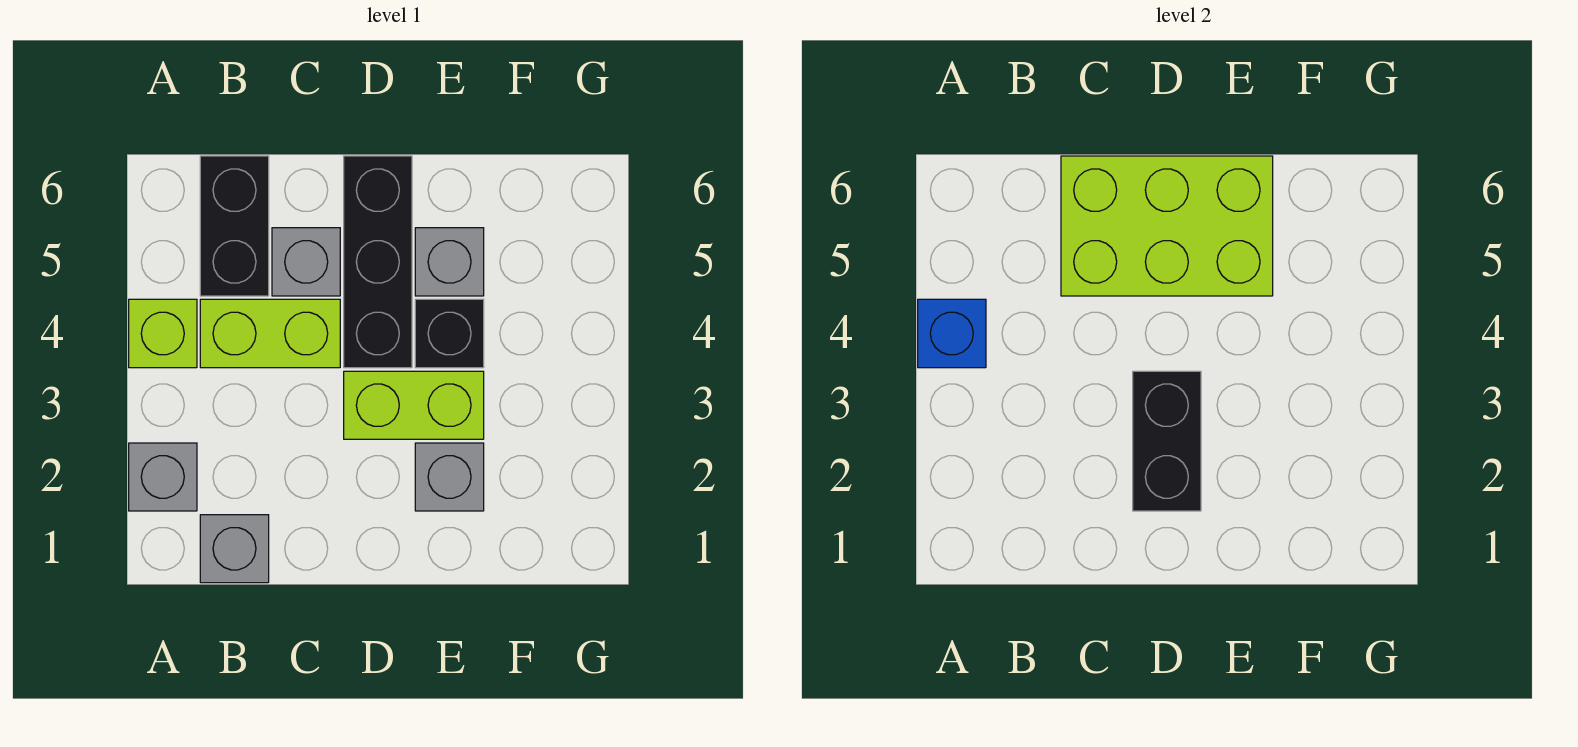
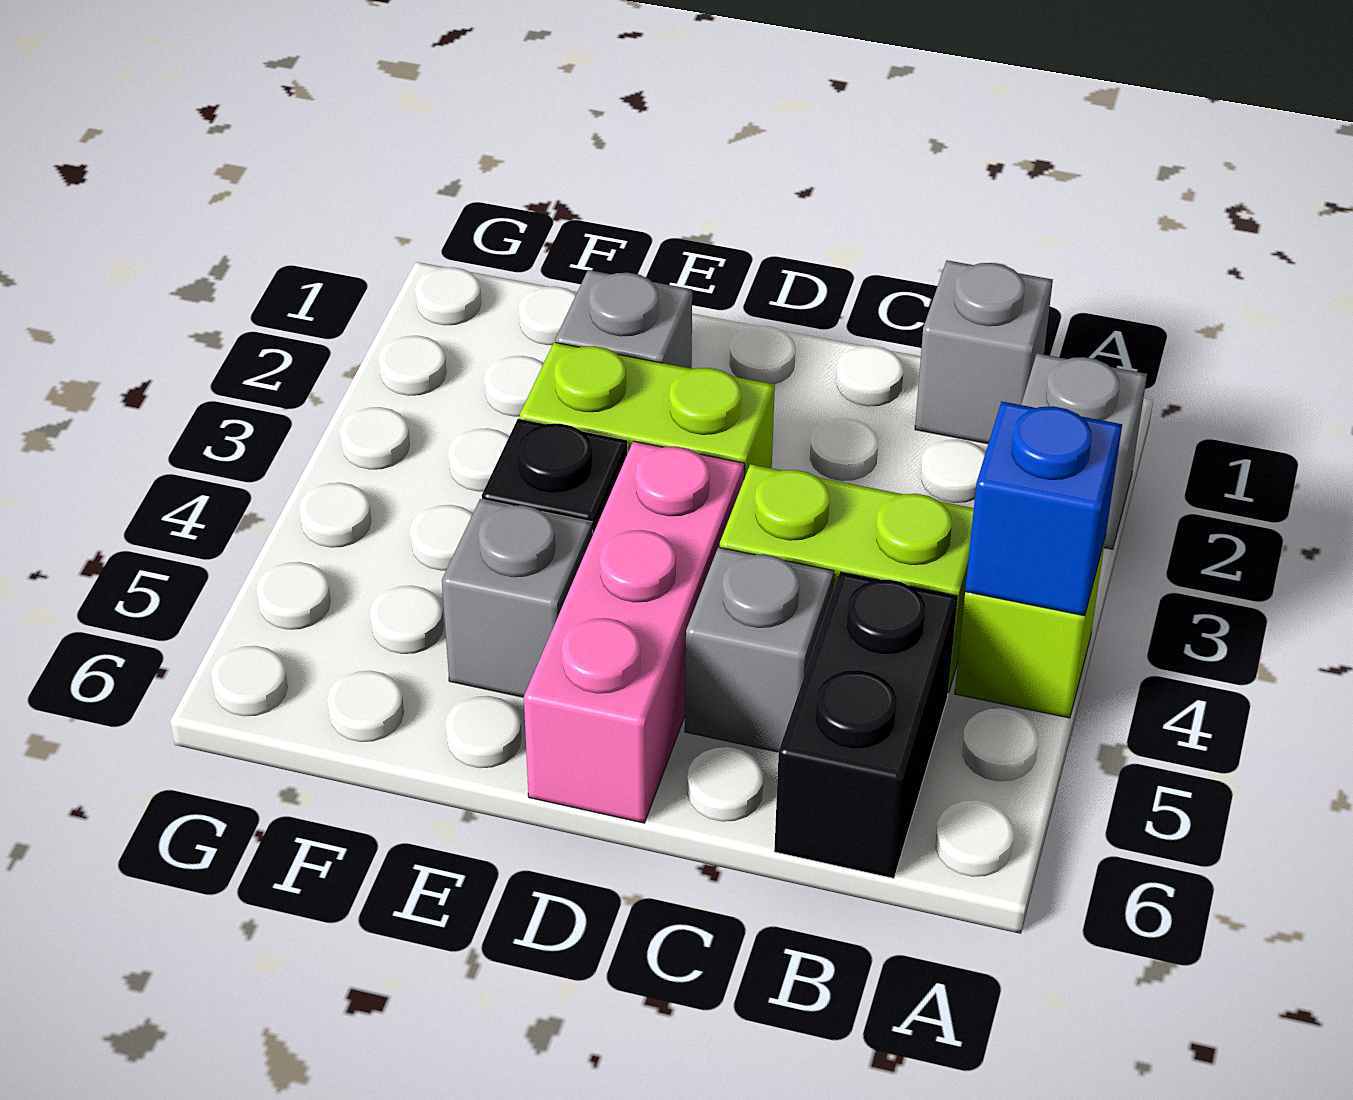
lime 2x3 brick [1061,156,1273,296] -> none
black 1x2 brick [1133,371,1201,511] -> none
black 1x3 brick [344,156,412,368] -> pink 1x3 brick [524,441,744,823]

